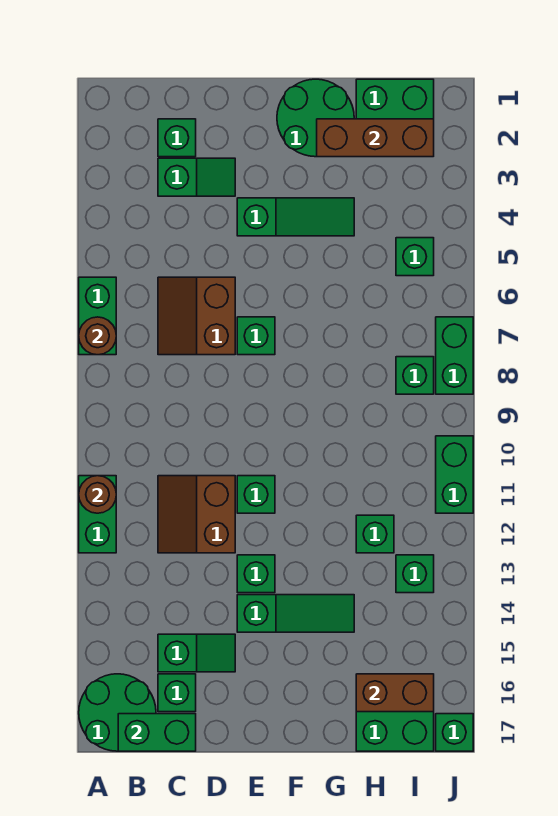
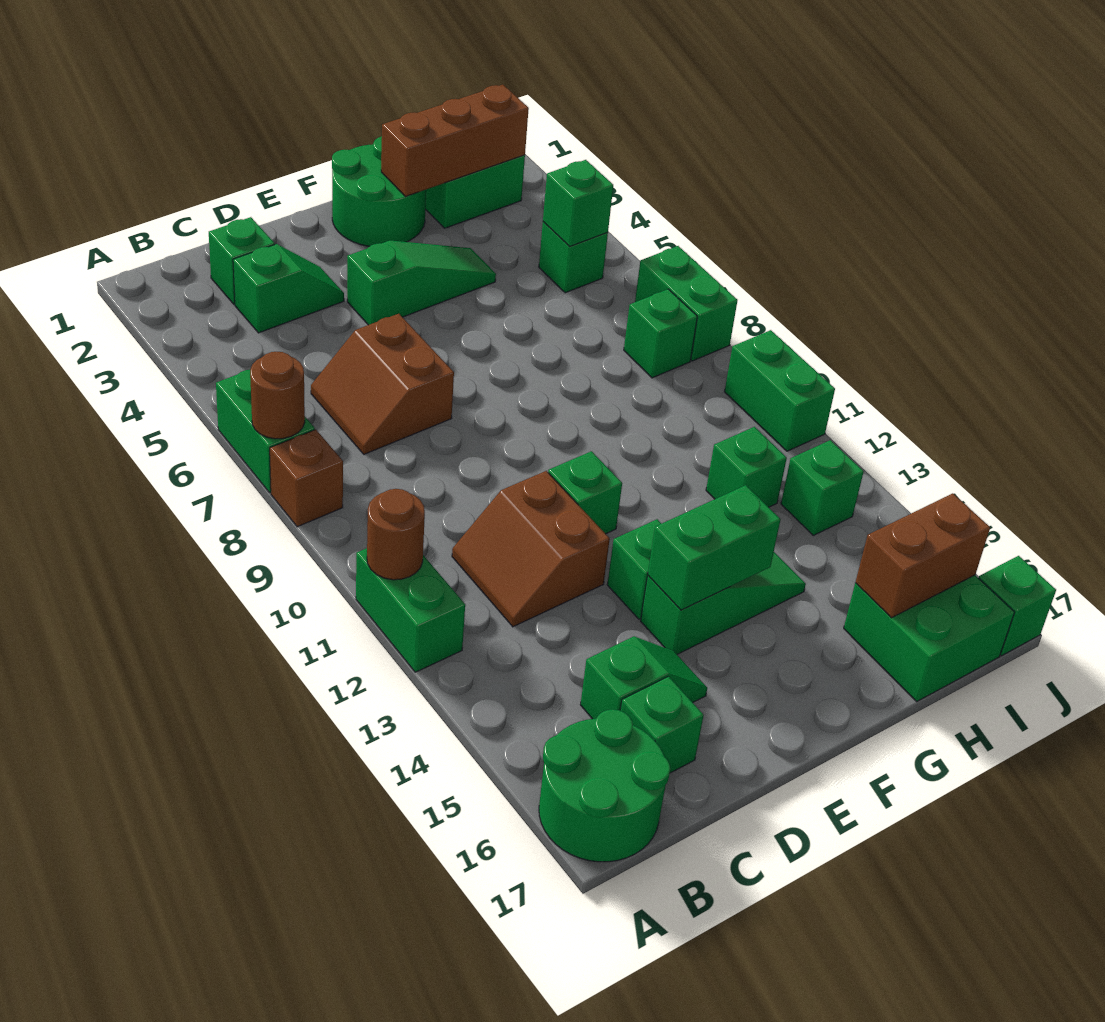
none -> brown 1x1 brick [270,429,343,527]
green 1x2 brick [118,714,196,751] -> green 1x2 brick moved to [648,485,780,610]
green 1x1 brick [237,317,275,355] -> green 1x1 brick moved to [543,160,613,247]

